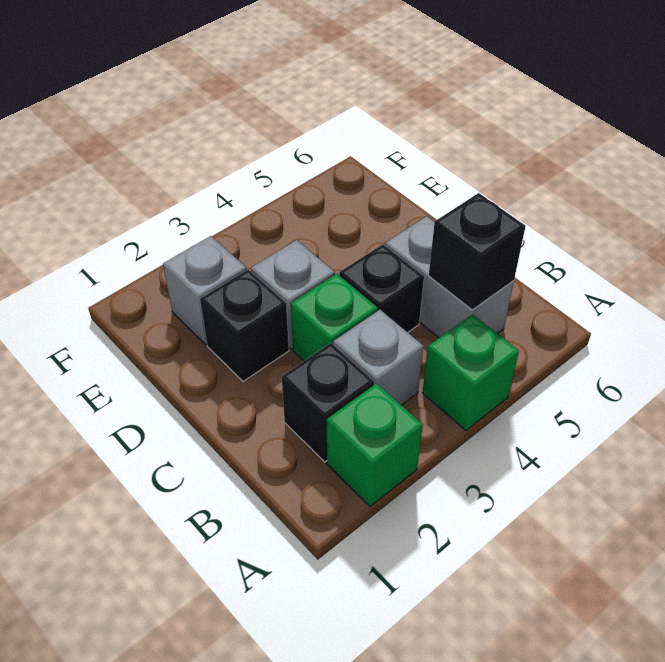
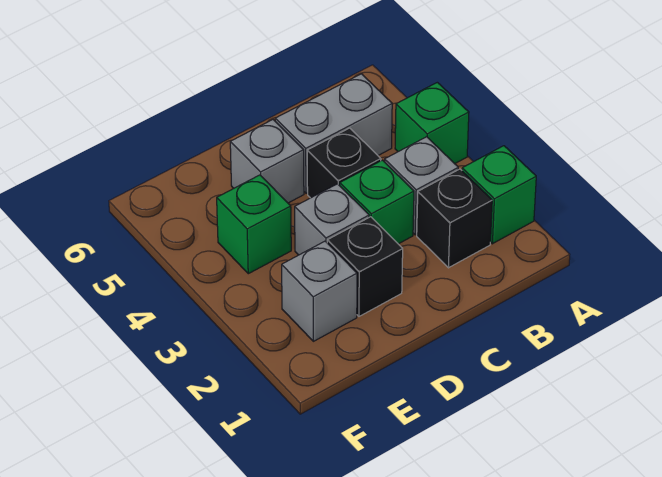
black 1x1 brick [429,193,526,310] -> none
none -> grey 1x1 brick [230,120,304,203]
none -> green 1x1 brick [217,175,291,274]

